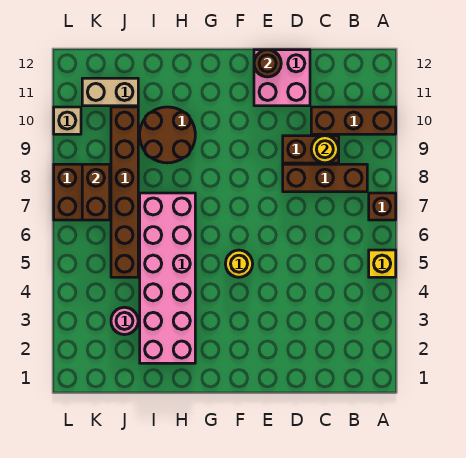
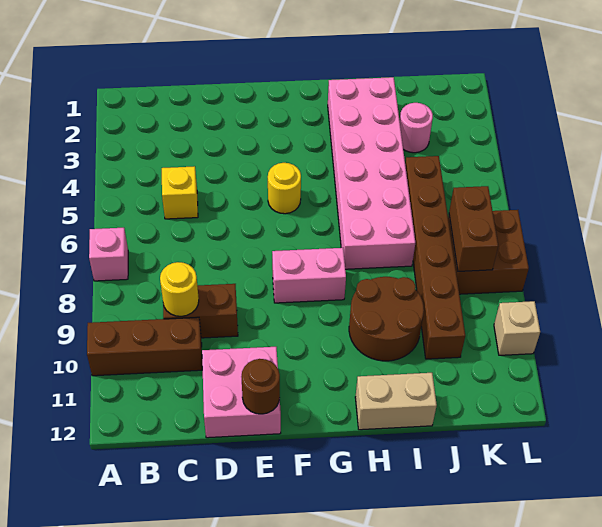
yellow 1x1 brick [369,250,396,277] -> yellow 1x1 brick moved to [162,166,198,219]
brown 1x1 brick [369,193,396,220] -> pink 1x1 brick [89,228,128,281]
brown 1x3 brick [283,164,367,192] -> none
none -> pink 1x2 brick [272,248,346,303]
tan 1x2 brick [82,78,138,106] -> tan 1x2 brick moved to [355,373,437,430]

